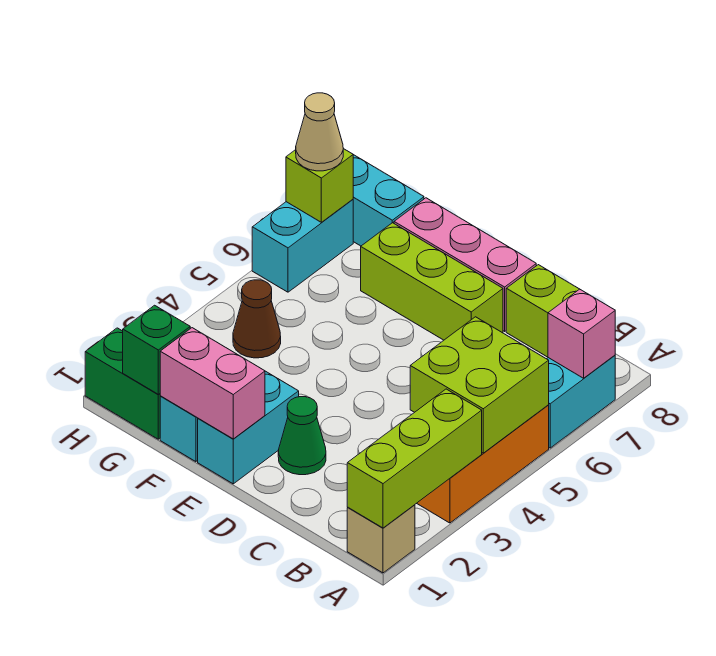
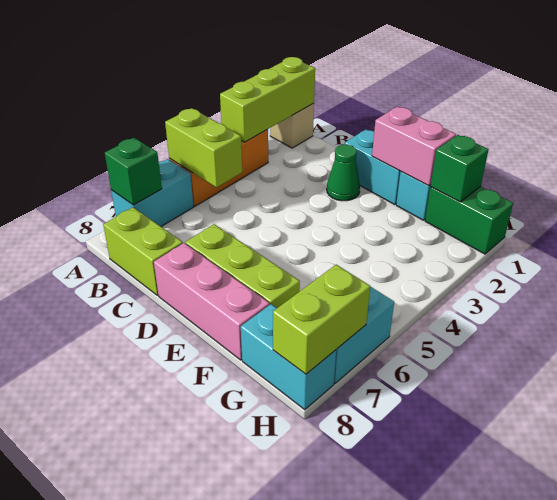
lime 2x2 brick [410,317,549,453] -> lime 1x2 brick [165,108,242,187]
pink 1x1 brick [548,289,615,378] -> green 1x1 brick [105,138,162,205]
cyan 1x2 brick [198,371,299,484] -> cyan 1x2 brick turned to [345,129,401,205]
brown 1x1 cone [233,280,281,358] -> none
lime 1x1 brick [286,149,353,222] -> lime 1x2 brick [273,265,370,374]
tan 1x1 cone [296,93,343,171] -> none

